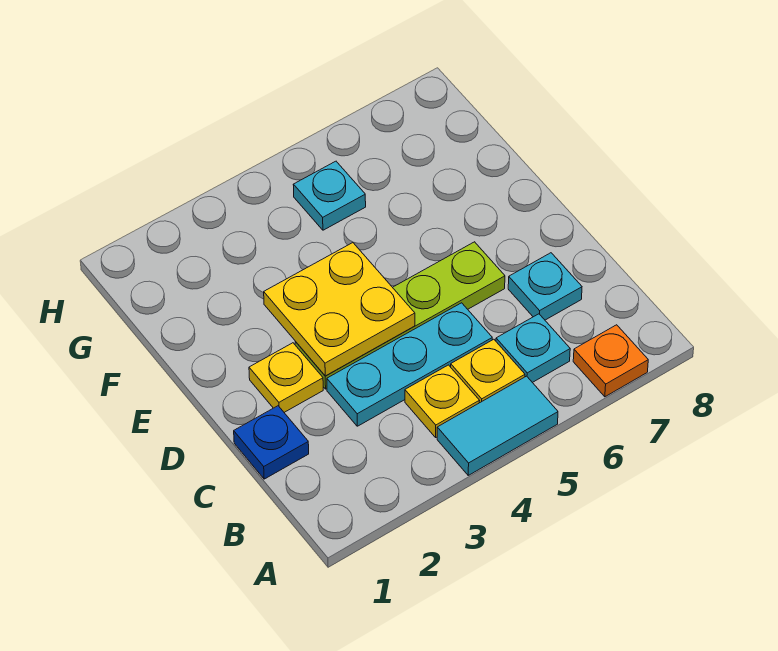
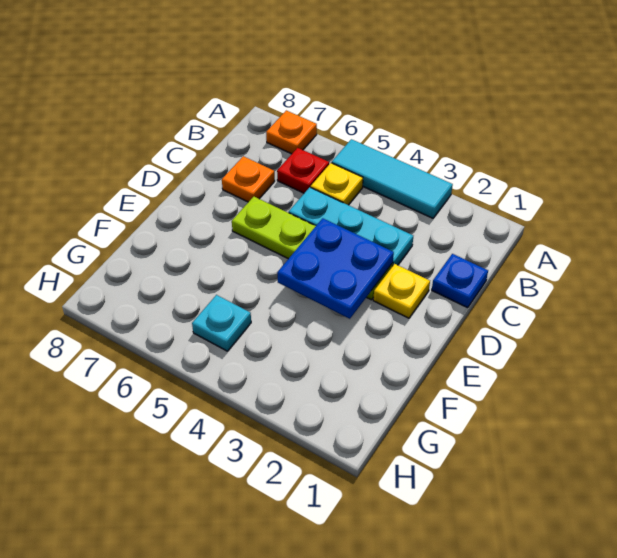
cyan 1x2 tile [437,376,558,475] -> cyan 1x3 tile [332,139,453,218]
yellow 1x1 plate [405,365,480,437] -> none
cyan 1x1 plate [496,314,570,383] -> red 1x1 plate [277,148,329,193]
cyan 1x1 plate [508,253,582,320] -> orange 1x1 plate [222,156,275,202]
yellow 2x2 plate [264,243,415,376] -> blue 2x2 plate [277,218,394,319]

